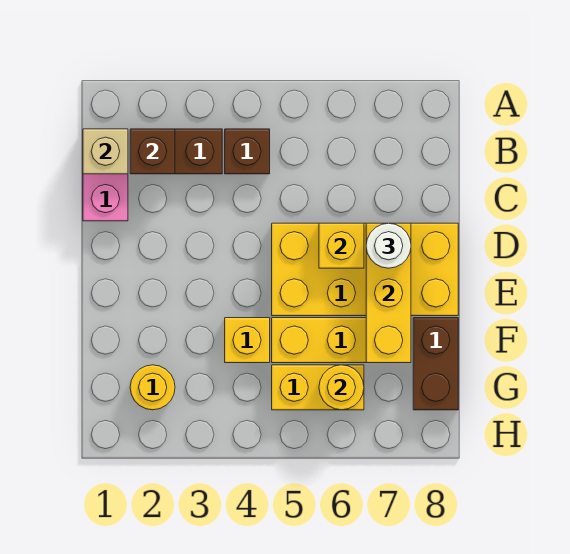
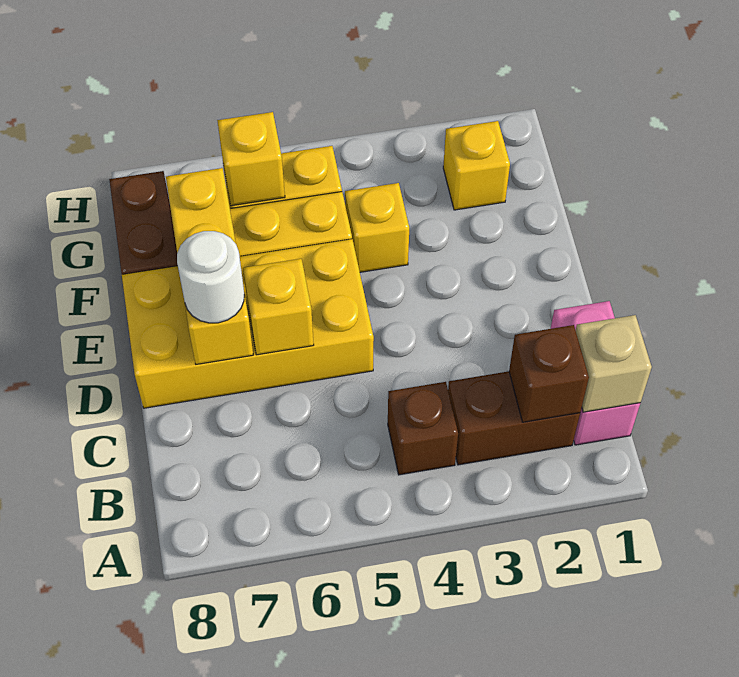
yellow 1x1 round brick [130,365,175,410] -> yellow 1x1 brick [443,121,510,210]
yellow 1x1 round brick [319,365,364,410] -> yellow 1x1 brick [217,112,285,206]

